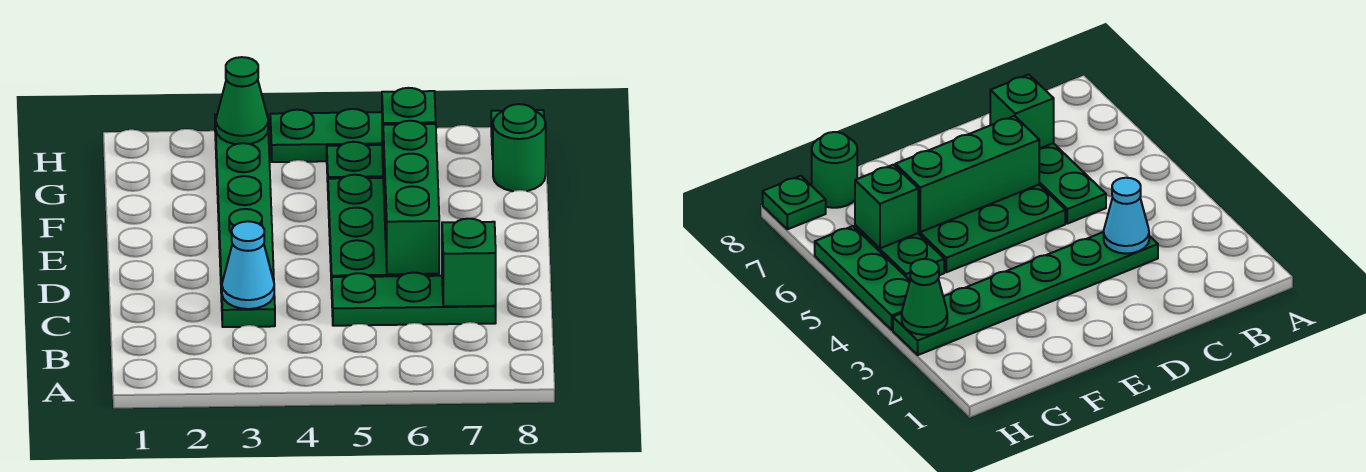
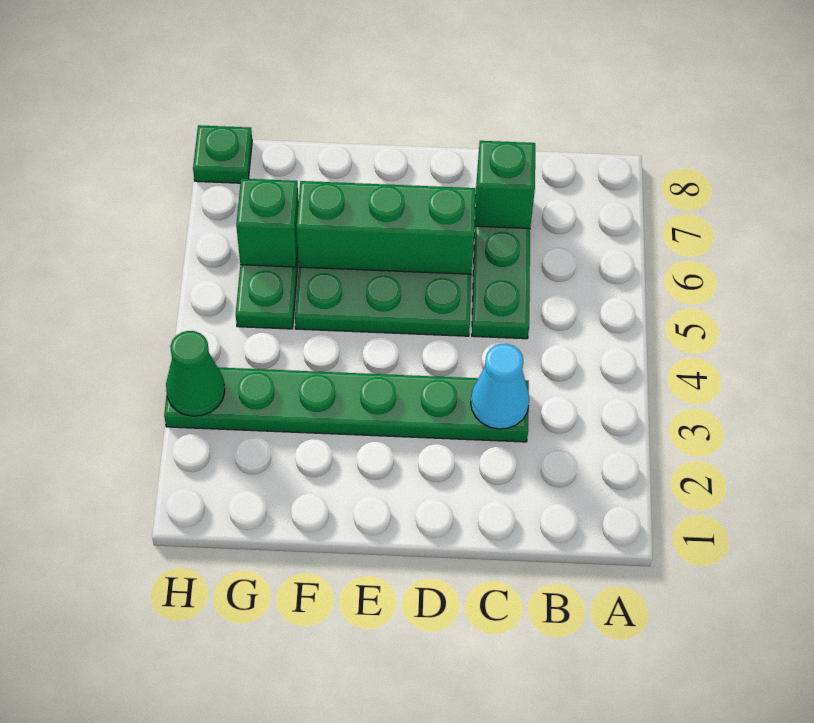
green 1x1 round brick [493,104,546,191] -> none
green 1x3 plate [270,109,382,162] -> none

